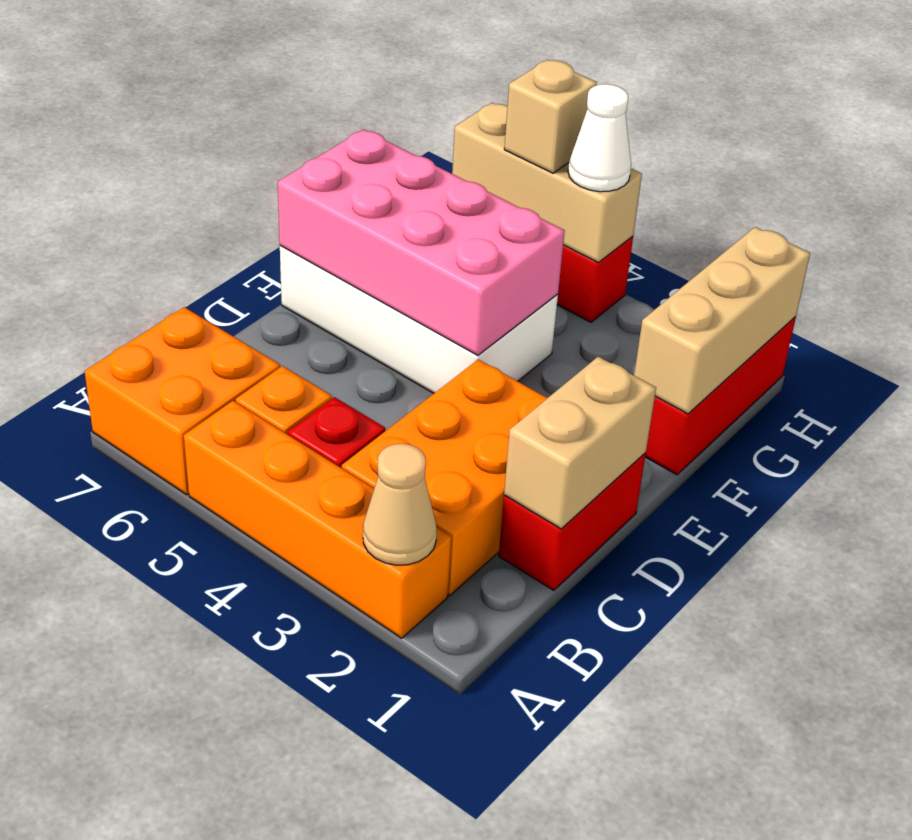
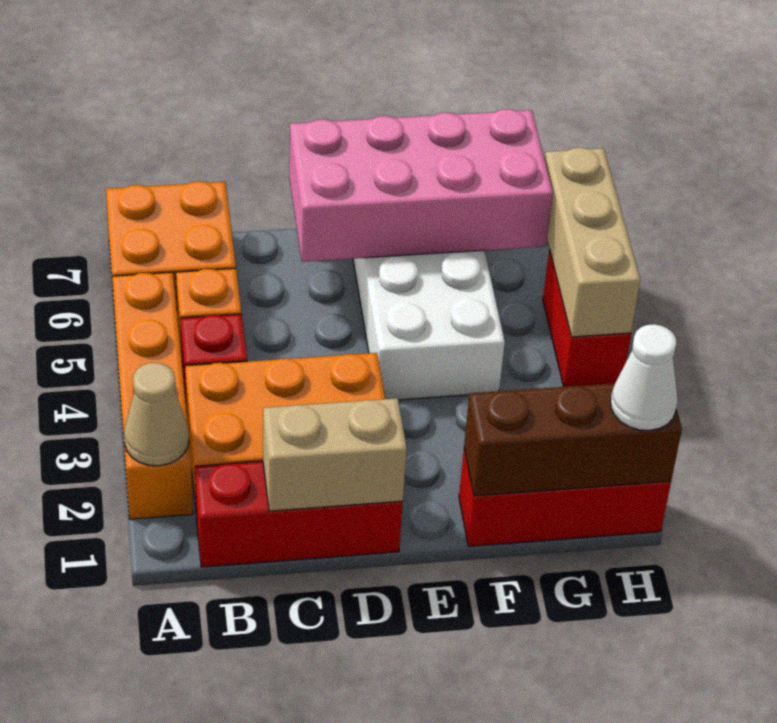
red 1x2 brick [499,453,646,590] -> red 1x3 brick [195,461,403,567]
pink 2x4 brick [278,129,565,355] -> pink 2x4 brick turned to [289,109,553,262]
tan 1x3 brick [634,227,810,414] -> brown 1x3 brick [464,383,682,496]
white 1x1 cone [568,84,631,192] -> white 1x1 cone moved to [611,324,678,430]
tan 1x1 brick [504,60,597,173] -> none

